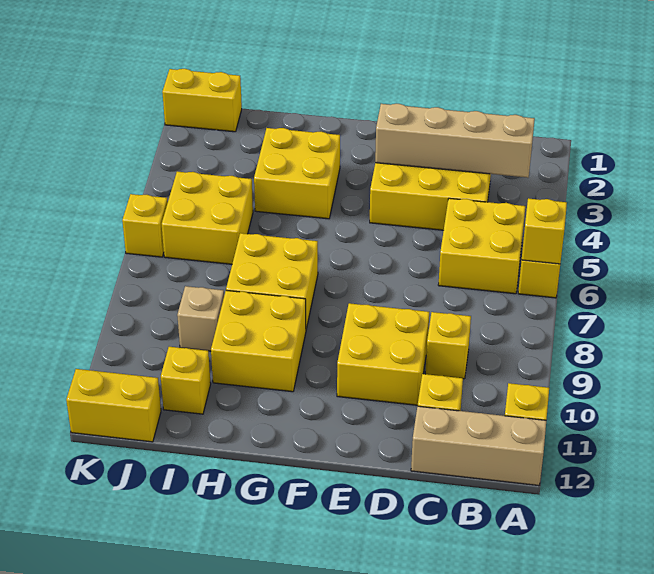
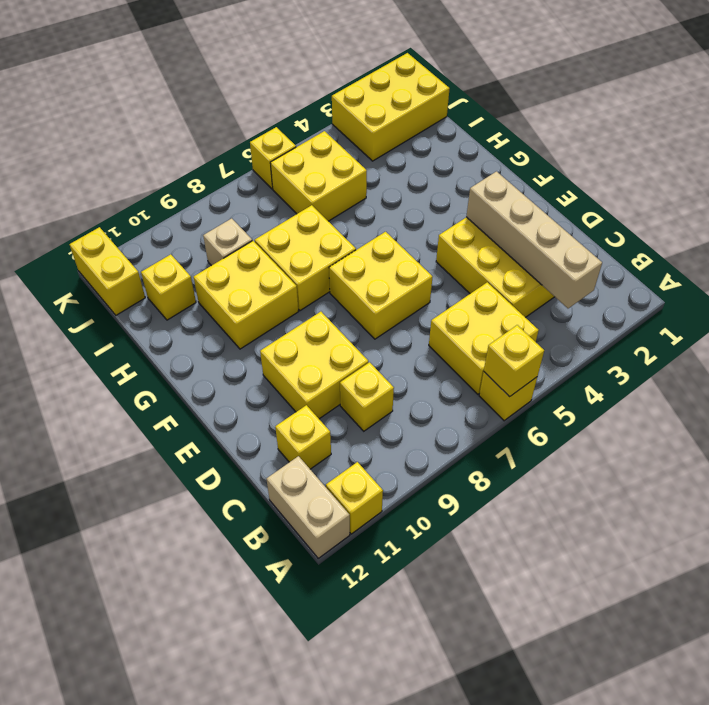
tan 1x3 brick [411,406,546,486] -> tan 1x2 brick [266,456,350,558]
yellow 2x2 brick [254,128,340,219] -> yellow 2x2 brick moved to [329,232,432,339]
yellow 1x2 brick [162,69,242,132] -> yellow 2x3 brick [332,53,450,161]

